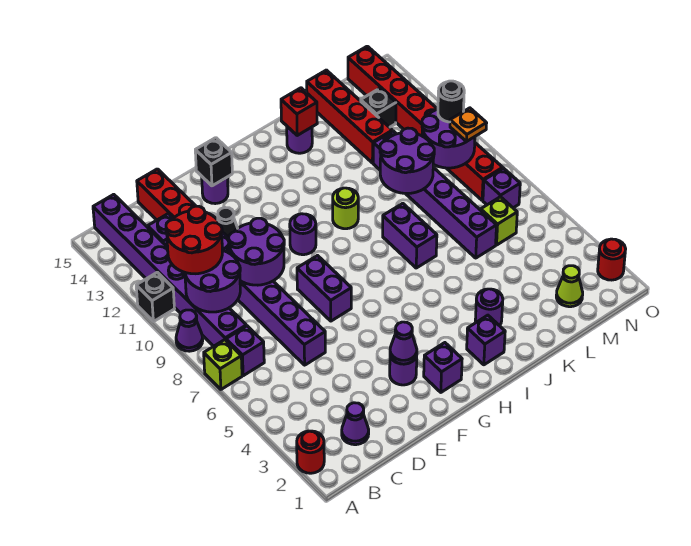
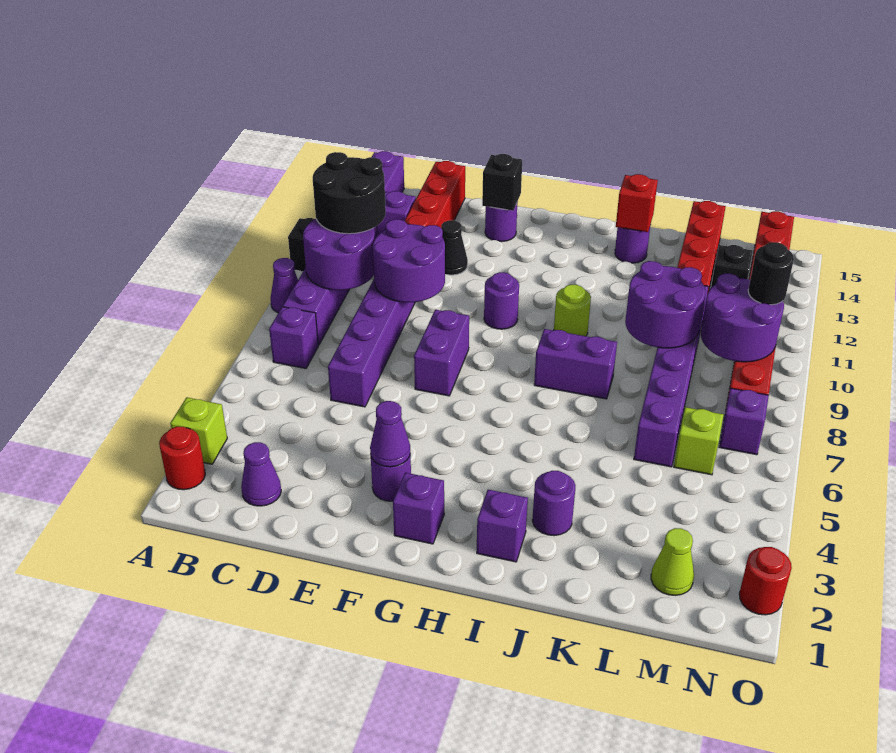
lime 1x1 brick [204,340,242,389] -> lime 1x1 brick moved to [170,397,227,464]
red 2x2 round brick [166,206,223,274] -> black 2x2 round brick [313,152,386,234]
purple 1x2 brick [383,203,437,268] -> purple 1x2 brick turned to [534,329,617,399]
orange 1x1 plate [450,108,487,142] -> none

